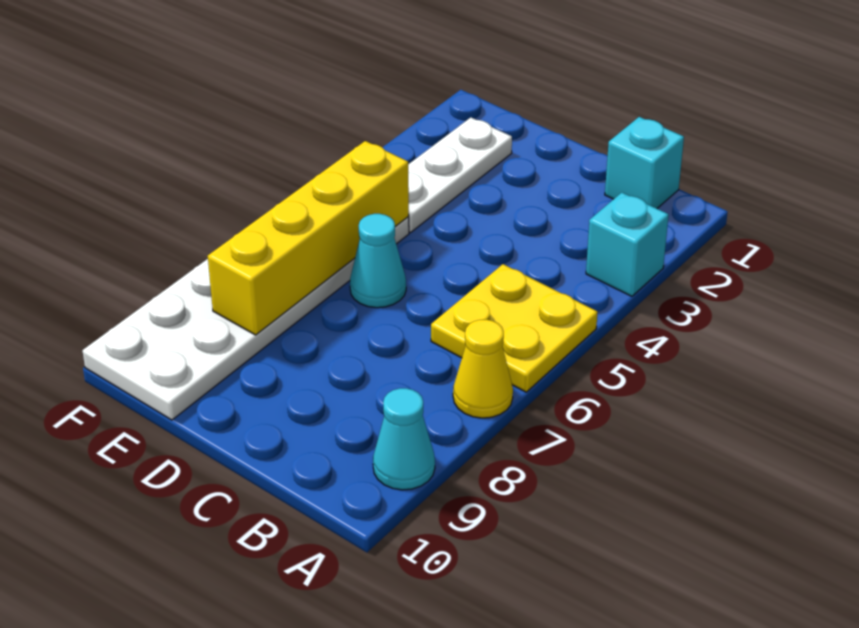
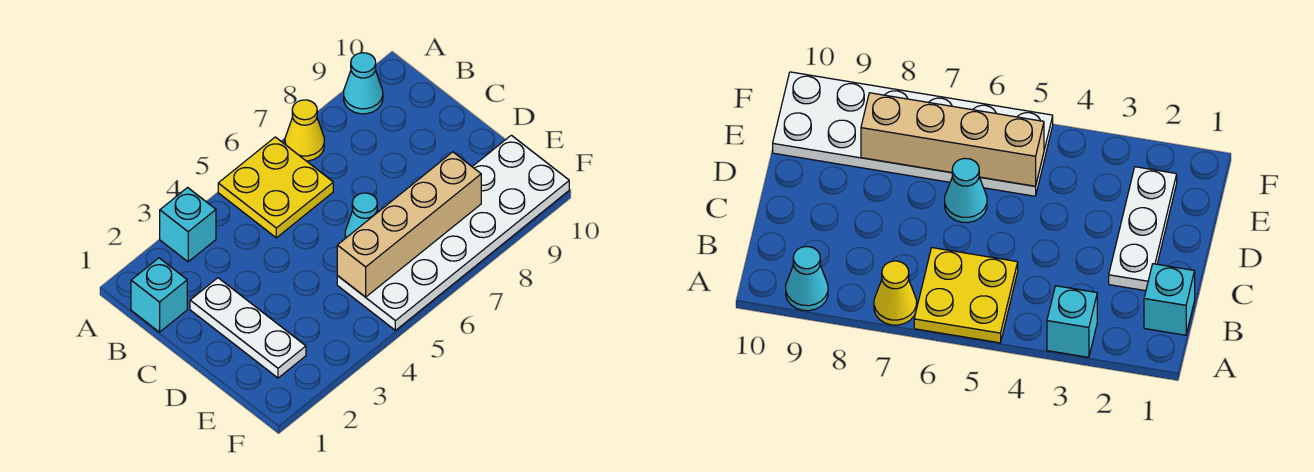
white 1x3 plate [408,118,512,233] -> white 1x3 plate turned to [190,278,306,378]
yellow 1x4 brick [208,141,409,335] -> tan 1x4 brick [337,152,481,297]

